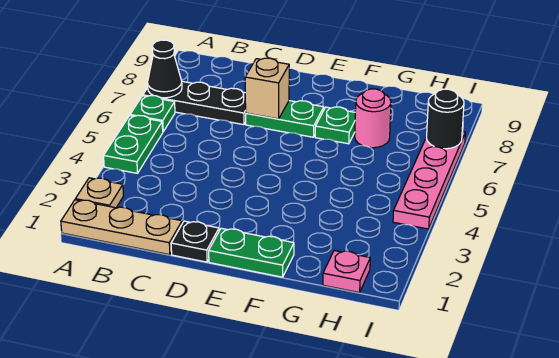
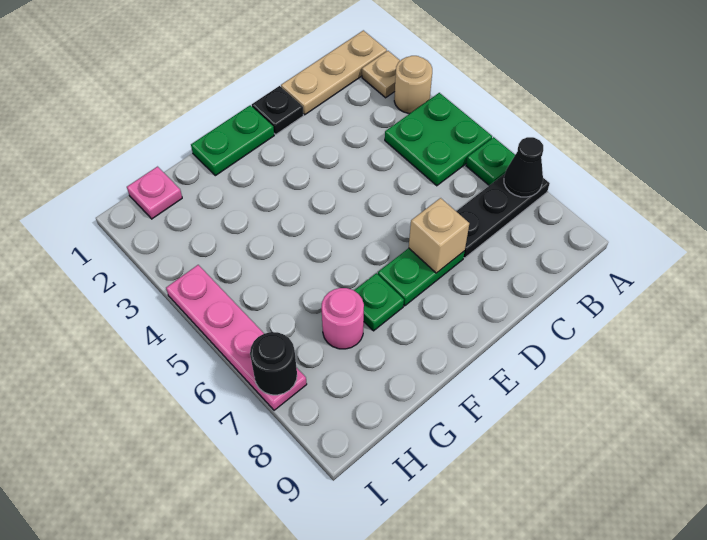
none -> tan 1x1 round brick [394,56,432,114]
green 1x2 plate [104,115,163,173] -> green 2x2 plate [385,93,492,186]

